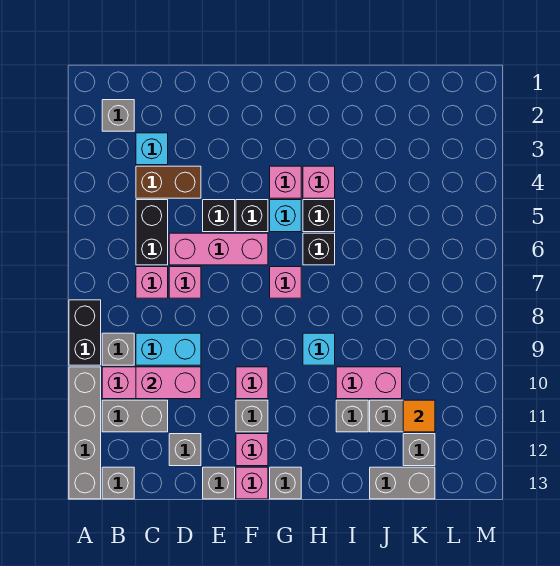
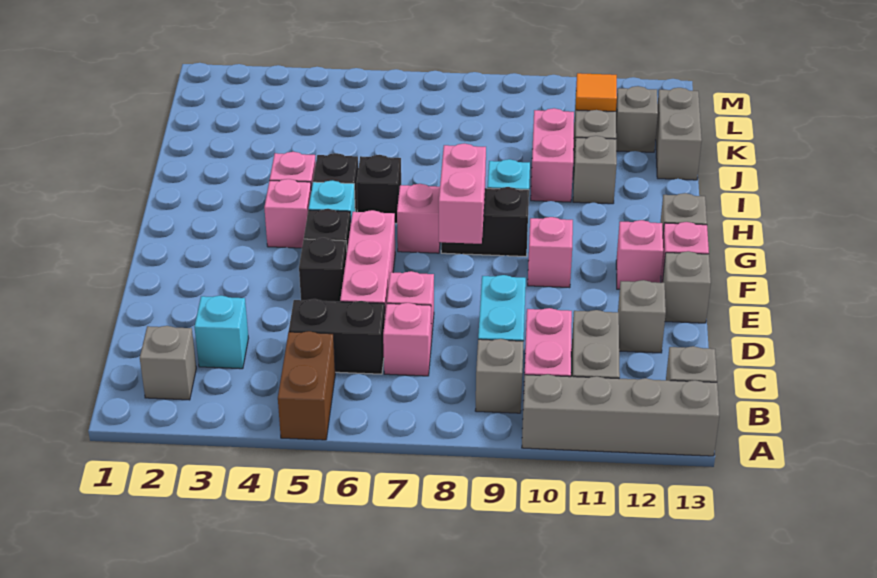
black 1x2 brick [69,300,101,365] -> black 1x2 brick moved to [441,187,529,256]
brown 1x2 brick [136,166,201,198] -> brown 1x2 brick moved to [278,331,335,440]
pink 1x2 brick [136,367,201,399] -> pink 1x2 brick moved to [439,144,486,244]
grey 1x1 brick [236,400,268,432] -> none

